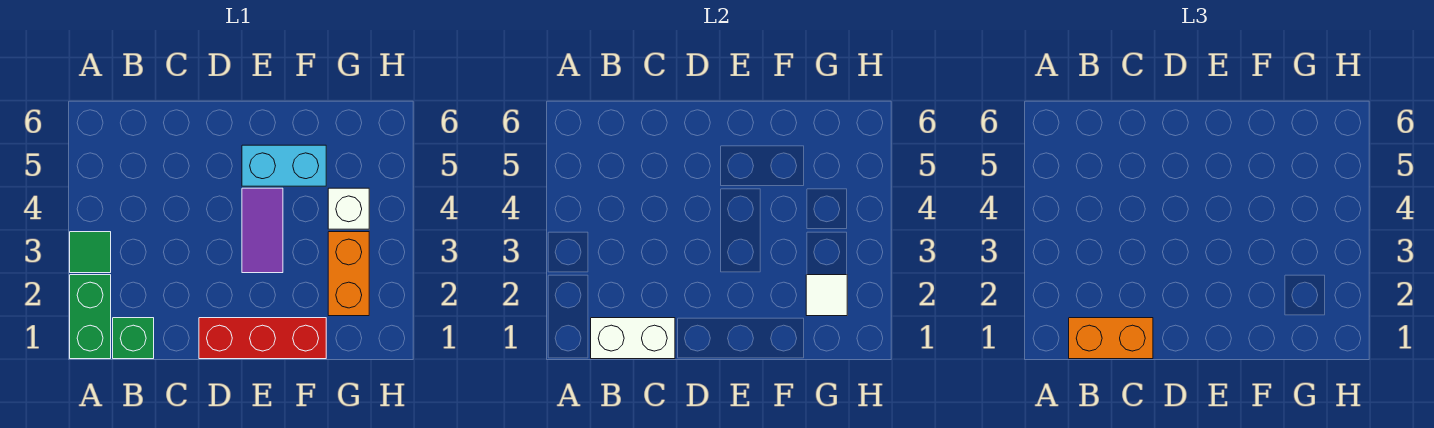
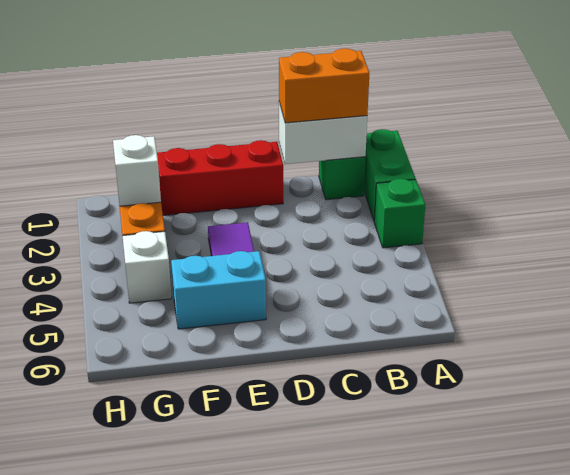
green 1x1 tile [70,232,111,273] -> green 1x1 brick [374,179,425,248]
white 1x1 tile [806,275,847,316] -> white 1x1 brick [113,135,161,206]

